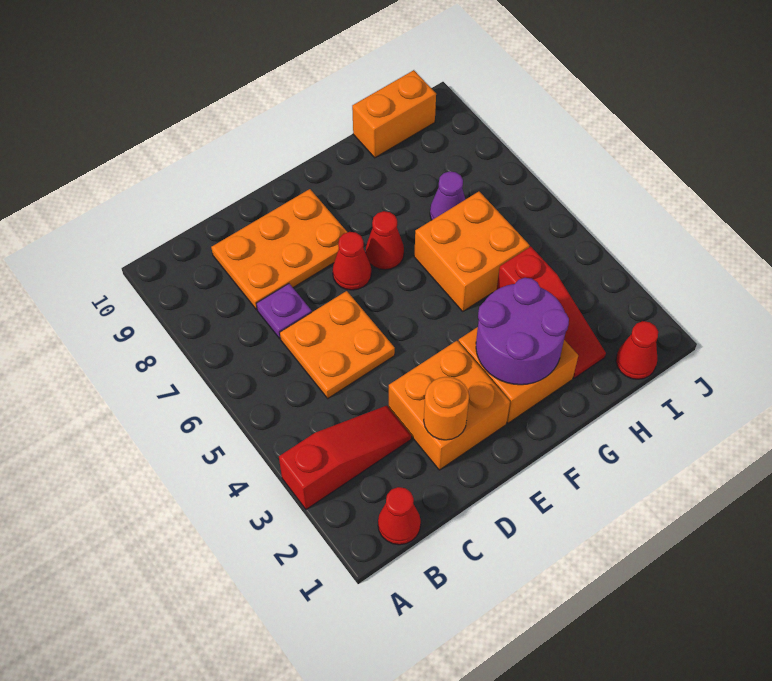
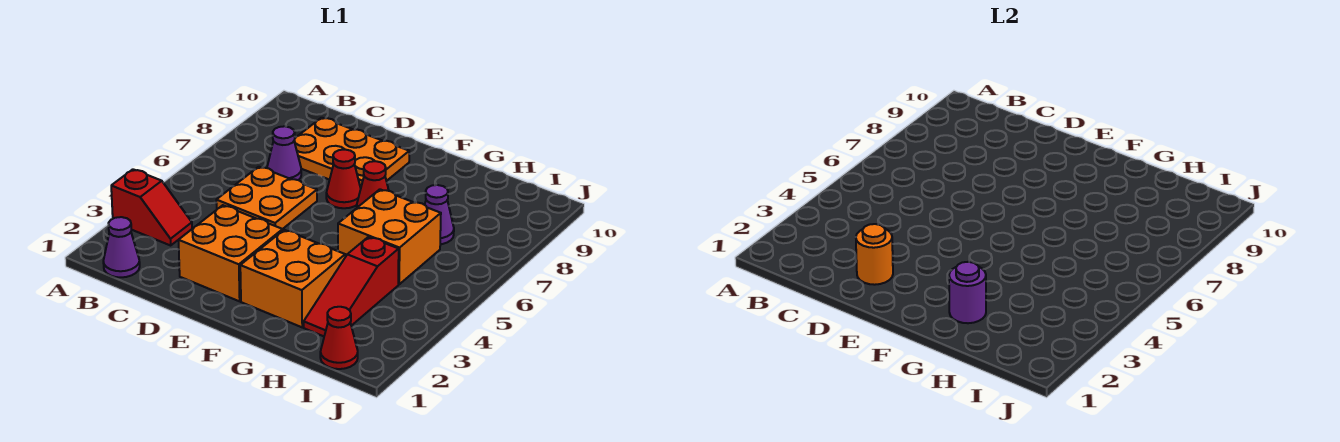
red 1x3 slope [279,406,411,509] -> red 1x2 slope [111,169,192,245]
red 1x1 cone [378,487,421,545] -> purple 1x1 cone [103,217,140,277]
purple 1x1 plate [256,284,312,339] -> purple 1x1 cone [267,126,301,180]
purple 2x2 round brick [476,278,569,385] -> purple 1x1 round brick [949,262,986,323]
orange 1x2 brick [352,70,436,158] -> none

